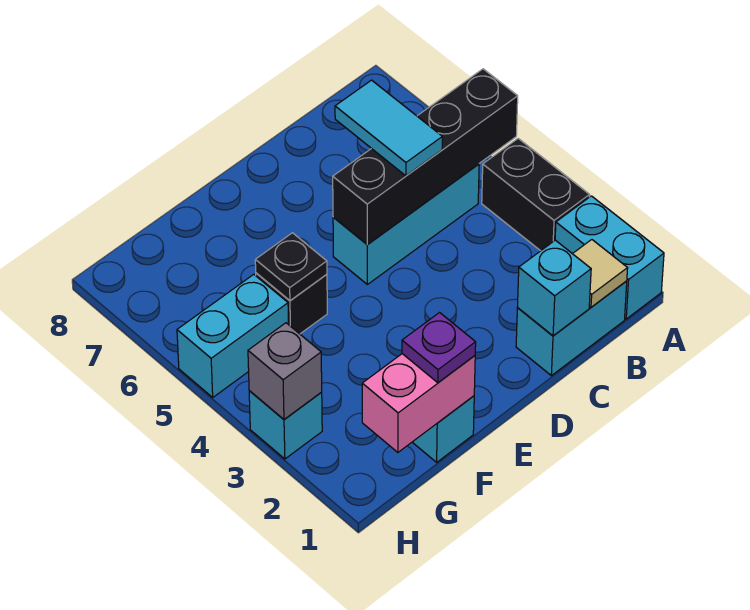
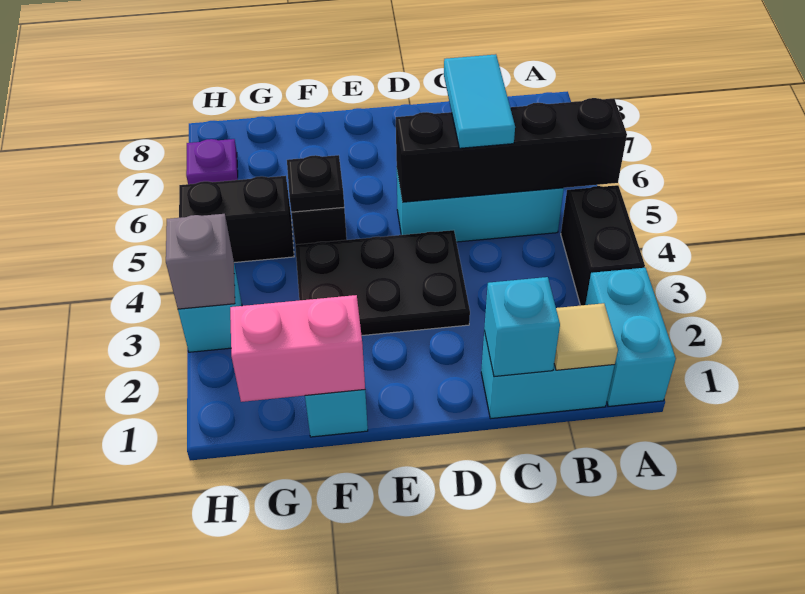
none -> black 2x3 plate [295,230,470,335]
purple 1x1 plate [402,313,476,383] -> purple 1x1 plate moved to [186,139,238,184]
cyan 1x2 brick [177,274,289,397] -> black 1x2 brick [179,176,294,262]

